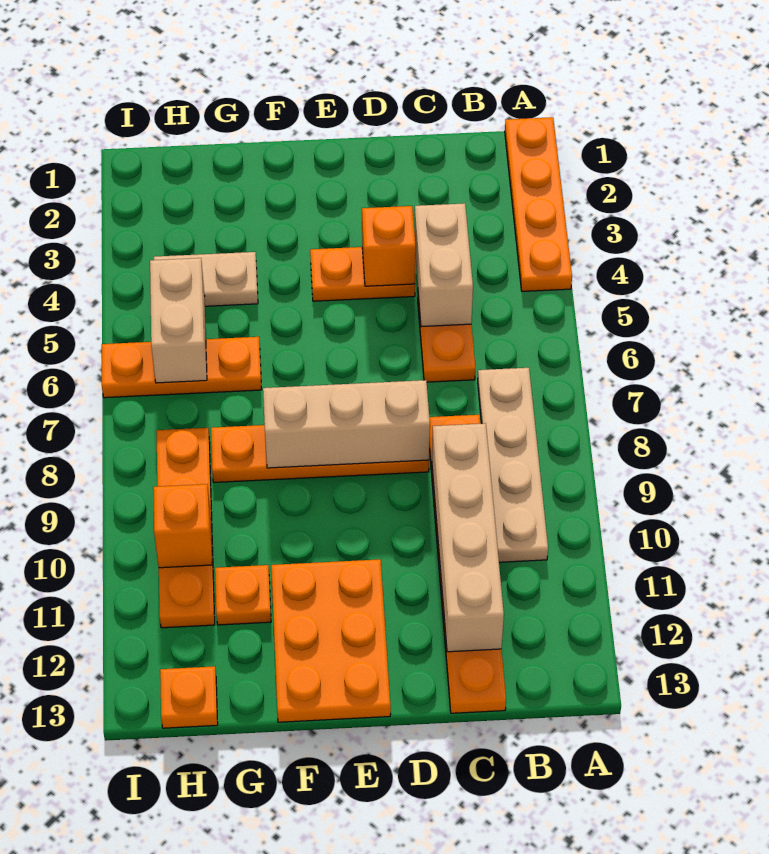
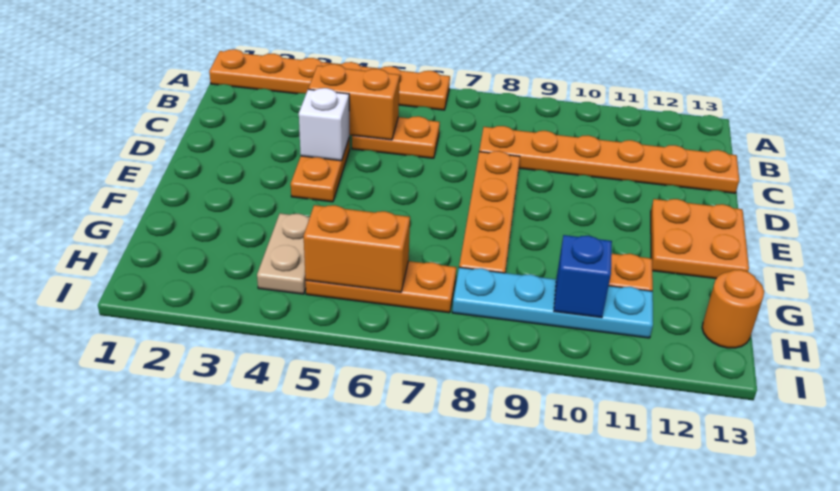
orange 1x4 plate [505,117,572,291] -> orange 1x6 plate [209,49,450,110]
tan 1x4 plate [478,368,548,562] -> none
tan 1x2 brick [415,203,473,327] -> orange 1x2 brick [308,64,400,140]
tan 1x4 brick [432,423,504,652] -> none
orange 1x1 brick [362,206,416,286] -> white 1x1 brick [299,88,349,161]
tan 1x3 brick [263,380,430,468] -> none
orange 2x3 plate [271,559,391,722] -> orange 2x2 plate [651,199,749,279]
orange 1x3 plate [102,337,262,398] -> orange 1x3 plate turned to [306,261,457,313]
tan 1x2 brick [150,258,207,383] -> orange 1x2 brick [304,205,410,292]
orange 1x4 plate [156,428,215,628] -> cyan 1x4 plate [452,267,653,338]
orange 1x1 brick [153,484,212,568] -> blue 1x1 brick [554,235,612,318]
orange 1x1 plate [160,666,218,728] -> orange 1x1 round brick [702,270,764,348]

